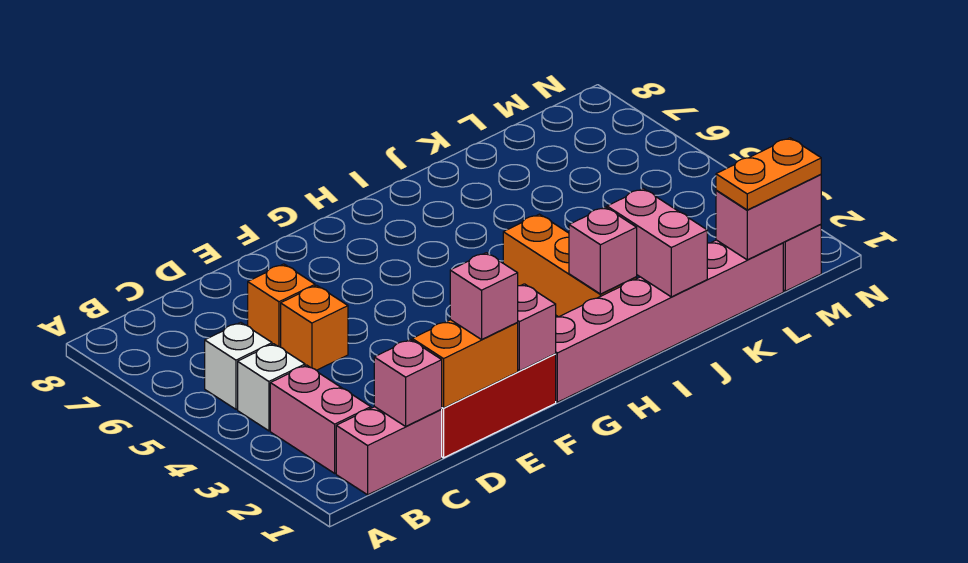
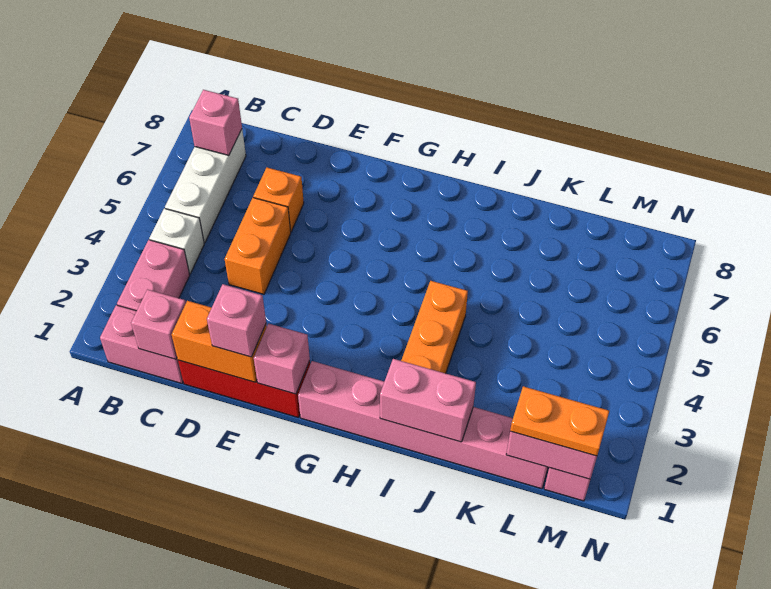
white 1x1 brick [205,322,272,409] -> white 1x3 brick [165,129,246,243]
orange 1x1 brick [281,285,348,370] -> orange 1x2 brick [225,198,291,294]
pink 1x1 brick [569,207,637,294] -> pink 1x1 brick moved to [189,90,242,155]
pink 1x2 brick [607,189,707,297] -> pink 1x2 brick turned to [380,359,476,442]

